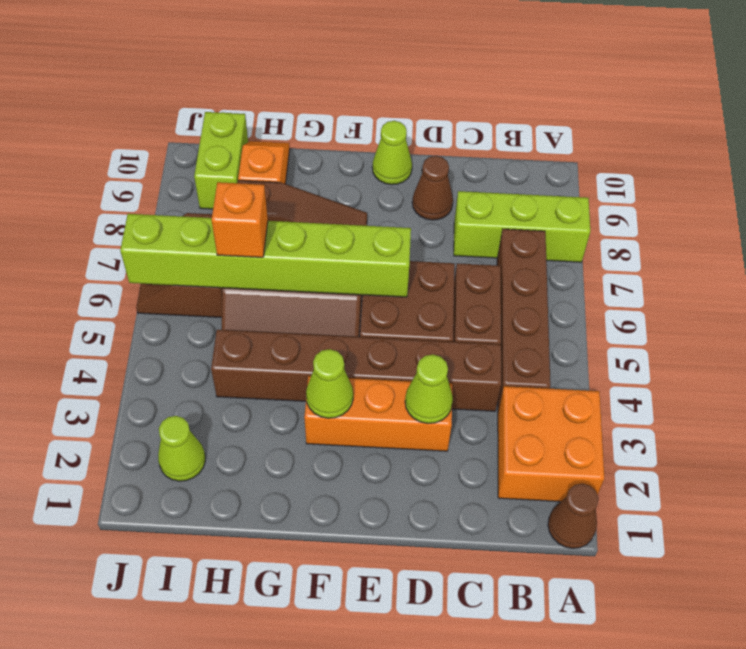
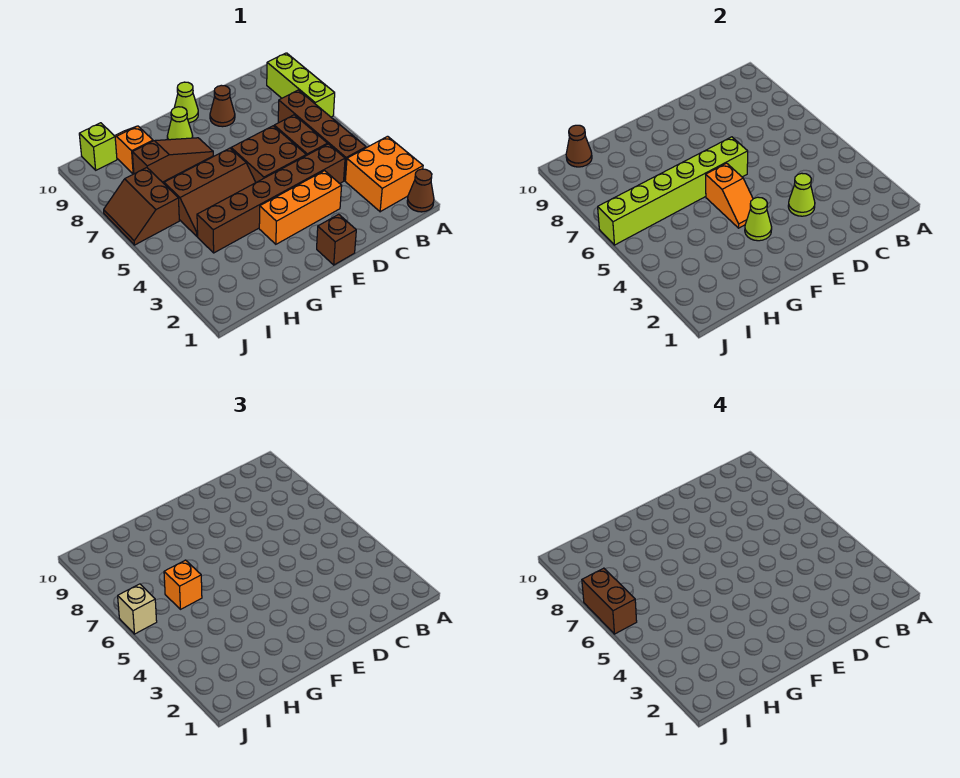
lime 1x3 brick [454,191,590,262] -> lime 1x3 brick turned to [267,53,335,117]
none -> brown 1x1 brick [317,214,356,265]
none -> orange 1x2 slope [706,163,753,228]
lime 1x1 cone [158,416,205,481] -> lime 1x1 cone moved to [167,107,193,140]
lime 1x2 brick [194,112,248,209] -> lime 1x1 brick [79,123,117,170]
none -> brown 1x1 cone [566,125,592,167]
none -> tan 1x1 brick [118,584,157,634]
none -> brown 1x2 brick [582,568,637,634]

